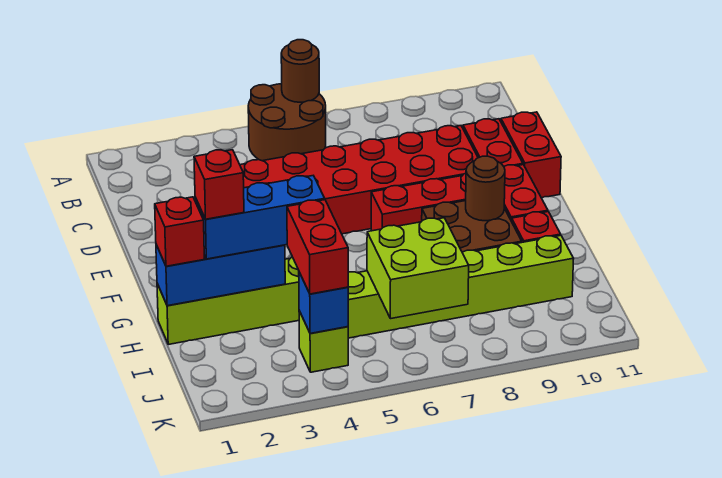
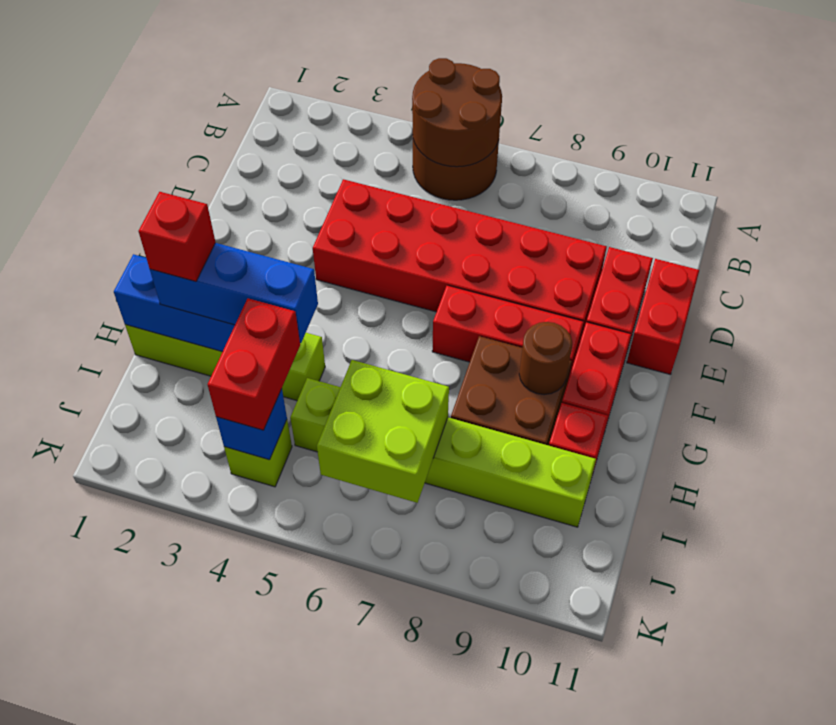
brown 1x1 round brick [281,40,319,102] -> brown 2x2 round brick [412,58,502,167]
red 1x1 brick [155,197,204,266] -> none

